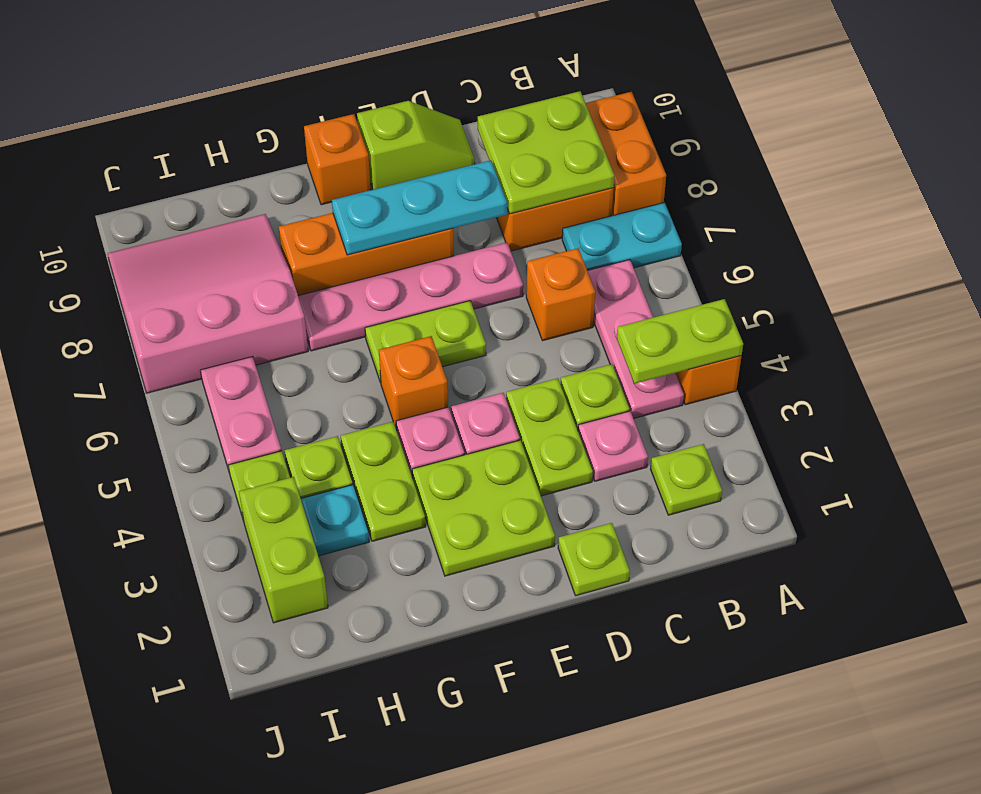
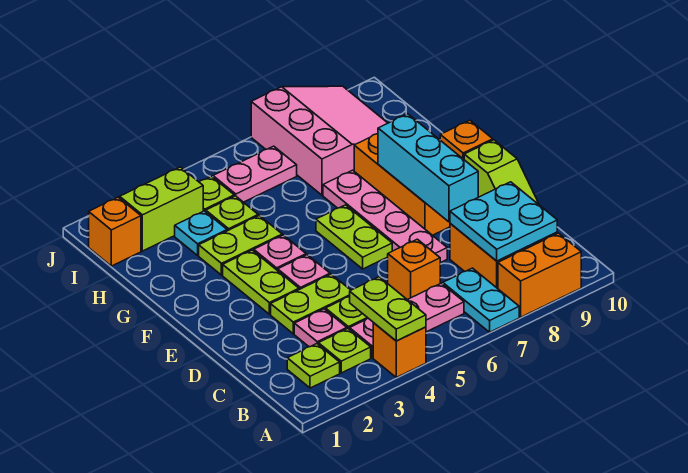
lime 2x2 plate [478,91,614,214] -> cyan 2x2 plate [450,182,557,261]
lime 1x1 plate [558,523,630,596] -> lime 1x1 plate moved to [318,329,371,373]
cyan 1x3 plate [332,160,507,255] -> cyan 1x3 brick [378,114,478,222]
lime 2x2 plate [412,440,555,576] -> lime 1x2 plate [223,250,299,314]
orange 1x1 brick [379,336,448,430] -> orange 1x1 brick moved to [89,197,141,266]

